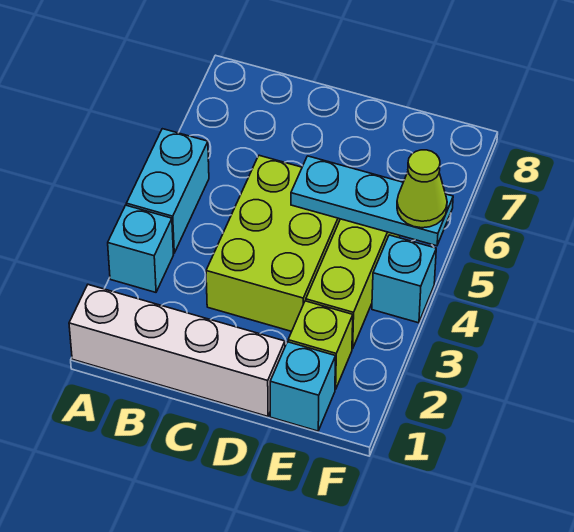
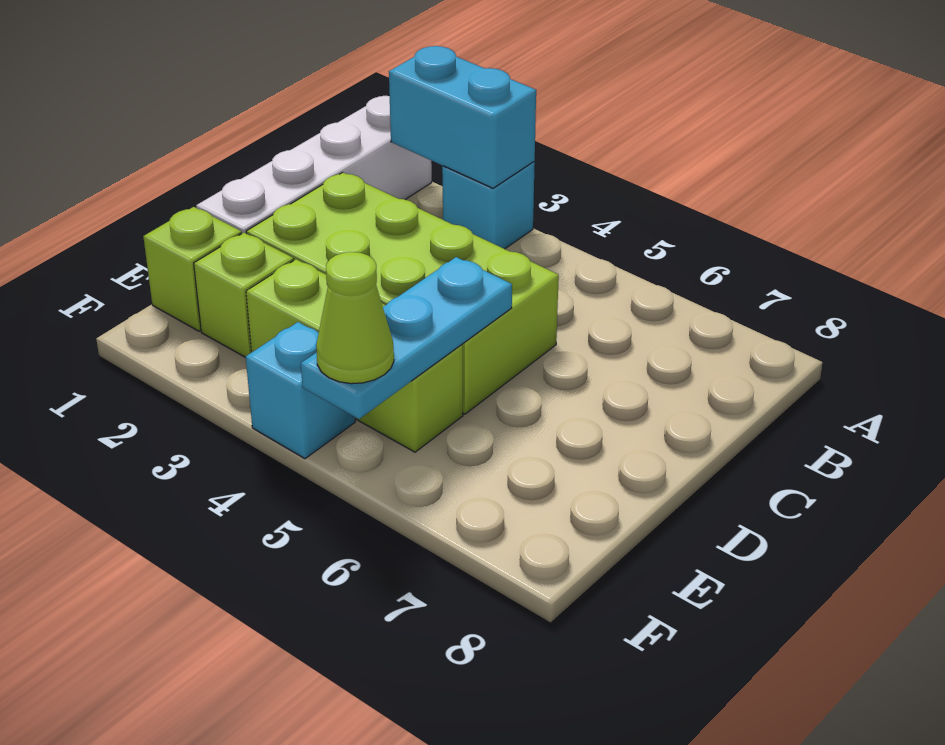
cyan 1x2 brick [126,129,209,253] -> cyan 1x2 brick moved to [389,46,536,188]
lime 2x3 brick [206,155,340,331] -> lime 2x4 brick [246,172,559,414]
cyan 1x1 brick [270,342,336,431] -> lime 1x1 brick [143,207,242,331]

